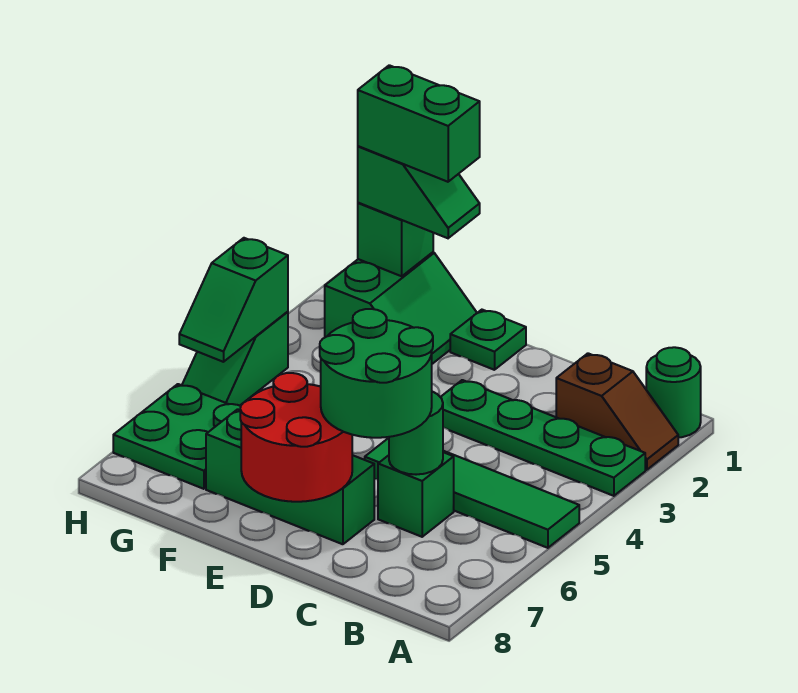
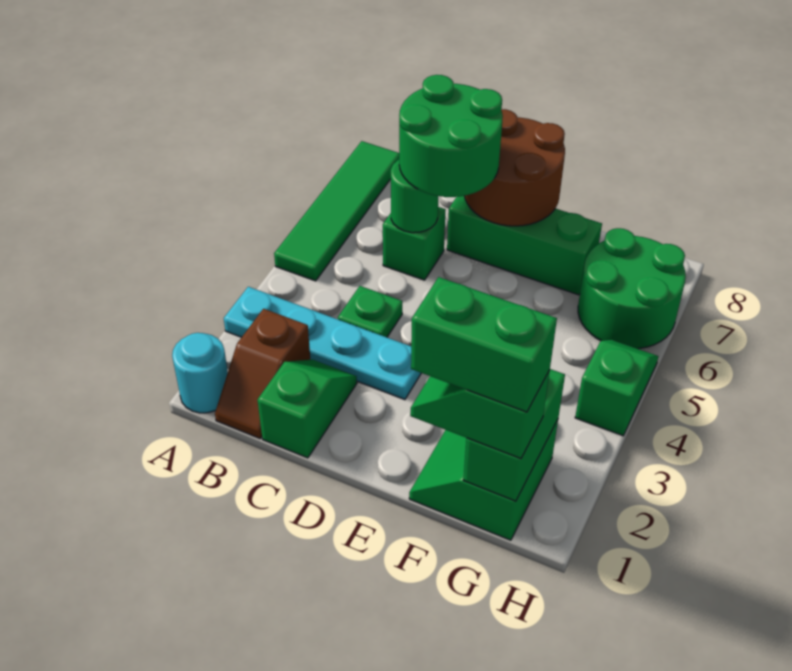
green 1x1 round brick [646,347,701,438] -> cyan 1x1 round brick [172,333,228,413]
brown 1x2 slope [556,353,678,470] -> brown 1x2 slope turned to [215,309,310,438]
green 1x4 plate [441,380,645,496] -> cyan 1x4 plate [224,287,421,400]
green 1x4 tile [365,438,579,548] -> green 1x4 tile turned to [274,141,399,281]
red 2x2 round brick [240,373,352,502] -> brown 2x2 round brick [465,109,565,226]
green 1x1 plate [450,310,526,370] -> green 1x1 plate moved to [338,286,402,337]
green 1x1 brick [358,203,433,276] -> green 1x2 brick [464,369,565,501]
green 2x2 plate [113,384,241,489] -> green 2x2 round brick [578,228,686,349]
green 1x2 slope [179,238,288,362] -> green 1x2 slope moved to [258,359,357,458]

